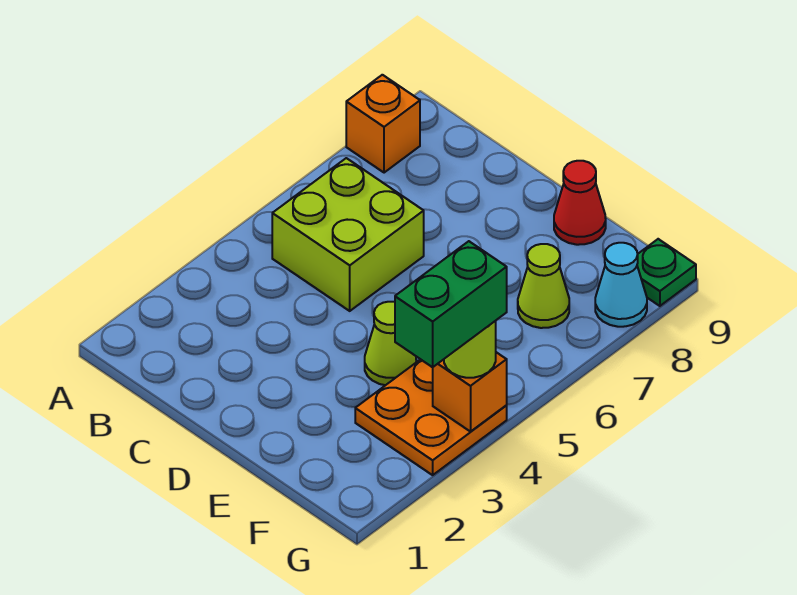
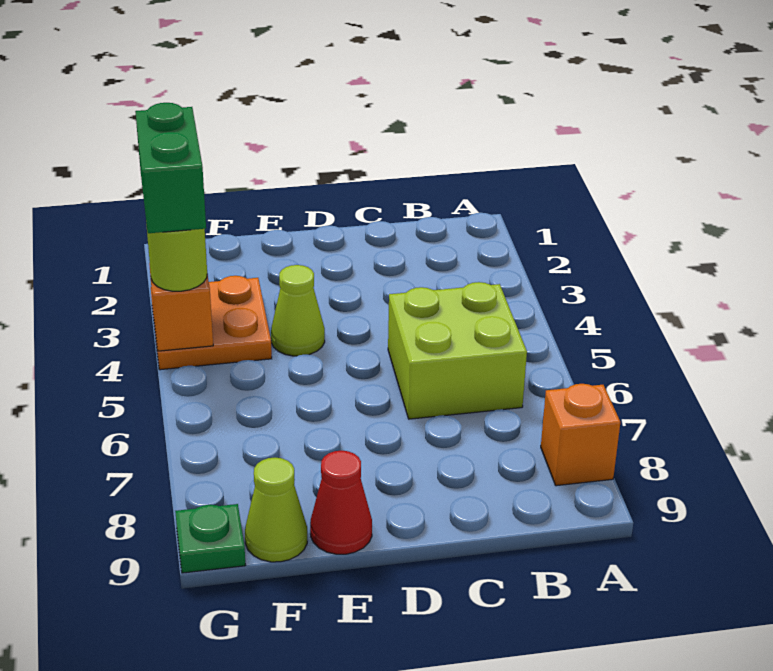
lime 1x1 cone [518,244,569,328] -> lime 1x1 cone moved to [245,457,307,562]
cyan 1x1 cone [595,243,647,327] -> none

